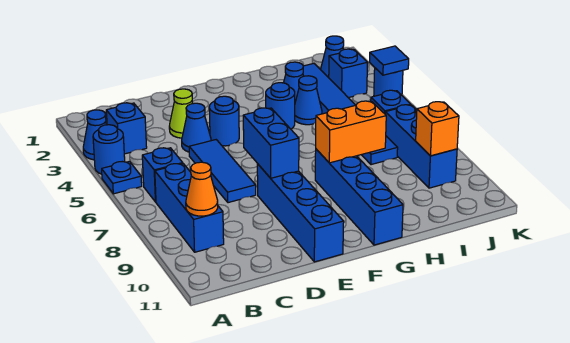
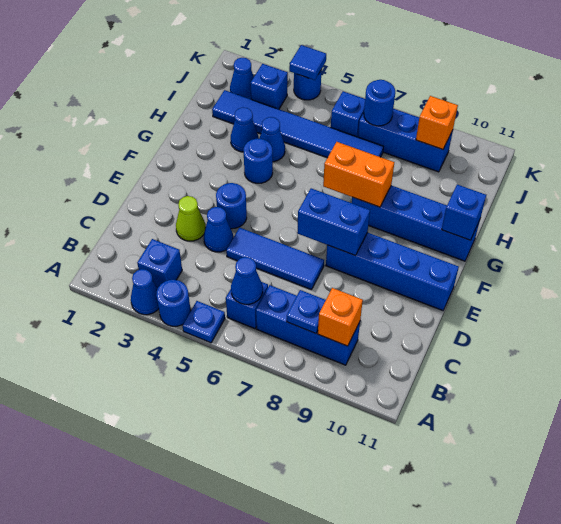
none -> blue 1x1 cone [231,257,263,304]
none -> blue 1x1 plate [287,290,326,333]
orange 1x1 cone [186,162,218,216] -> orange 1x1 brick [318,288,363,346]
orange 1x2 brick [316,101,386,163] -> orange 1x2 brick turned to [323,142,394,207]
none -> blue 1x1 brick [442,185,486,240]
none -> blue 1x1 round brick [364,80,395,126]

